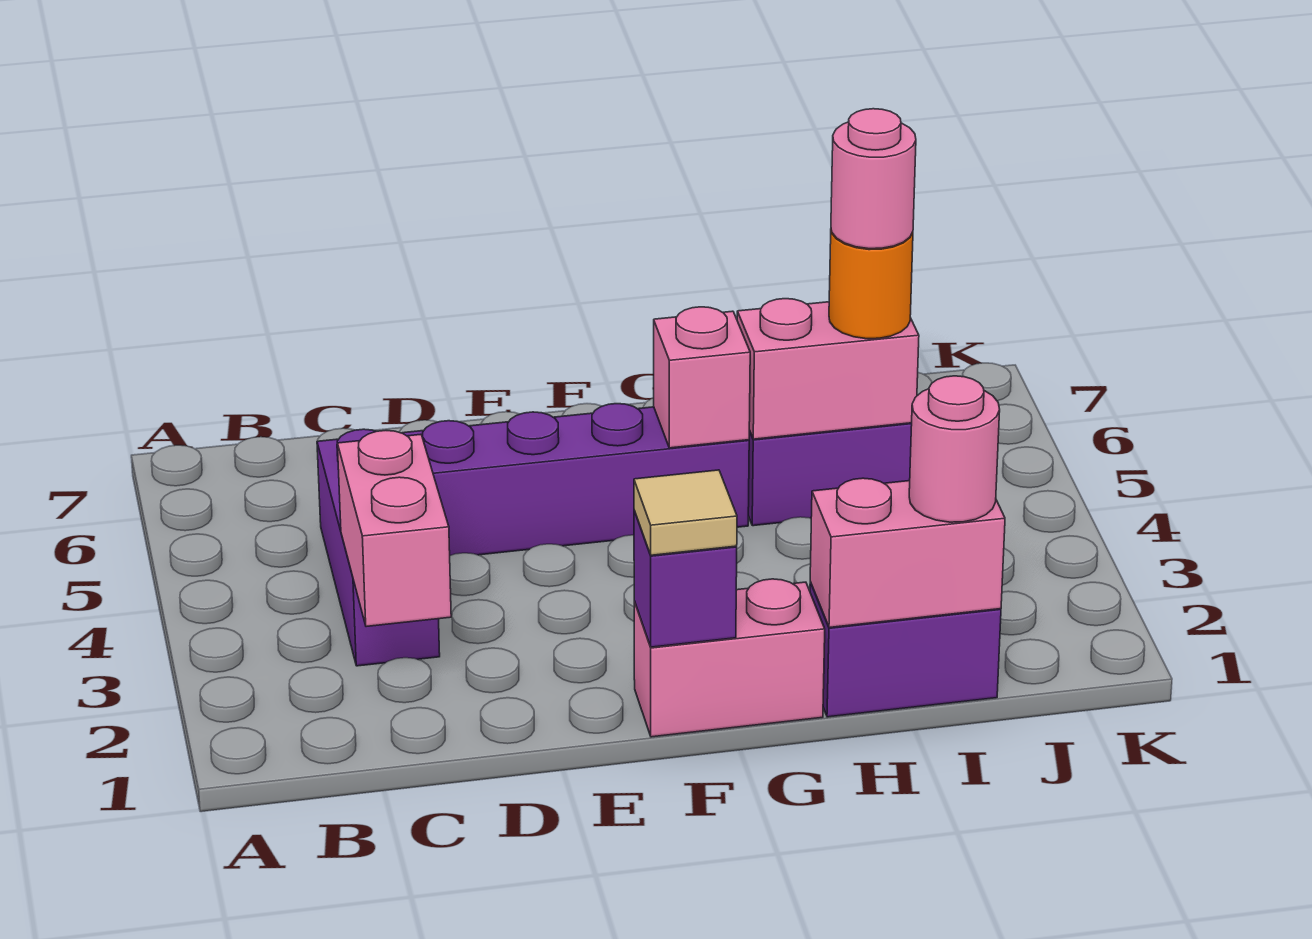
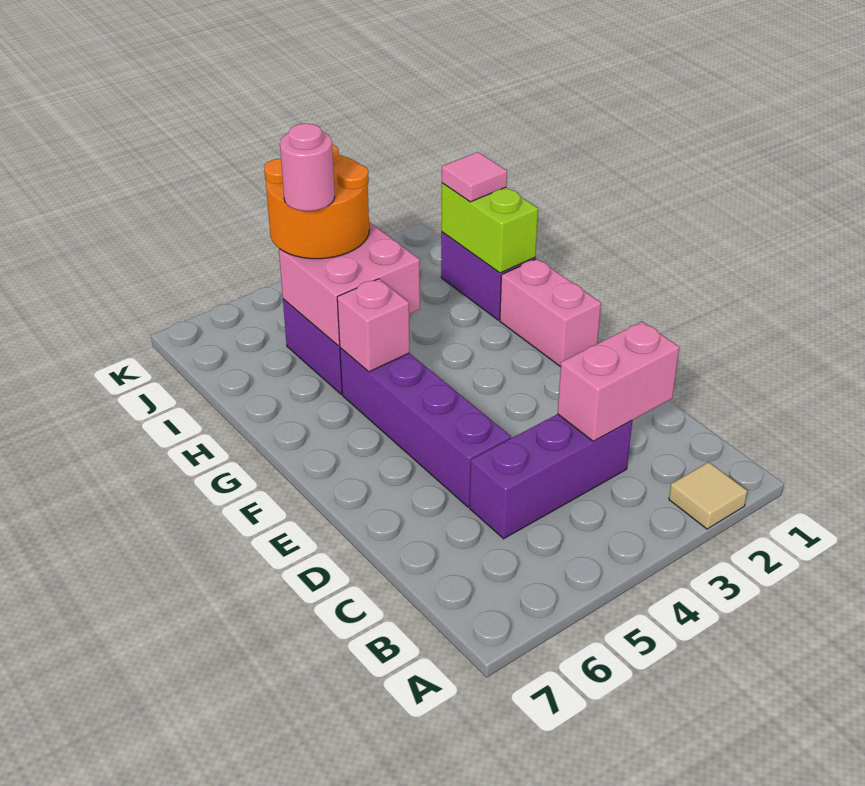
purple 1x1 brick [634,511,737,647] -> none
tan 1x1 tile [634,470,737,555] -> tan 1x1 tile moved to [669,462,747,529]
pink 1x2 brick [810,478,1005,628] -> lime 1x2 brick [441,183,538,273]
pink 1x2 brick [737,299,919,439] -> pink 2x2 brick [279,222,420,346]
pink 1x1 round brick [909,376,1000,522] -> pink 1x1 tile [442,152,507,202]
orange 1x1 round brick [829,231,913,339] -> orange 2x2 round brick [264,144,369,259]

